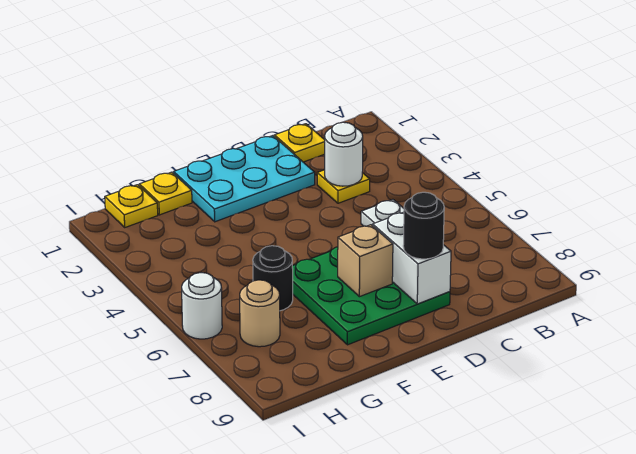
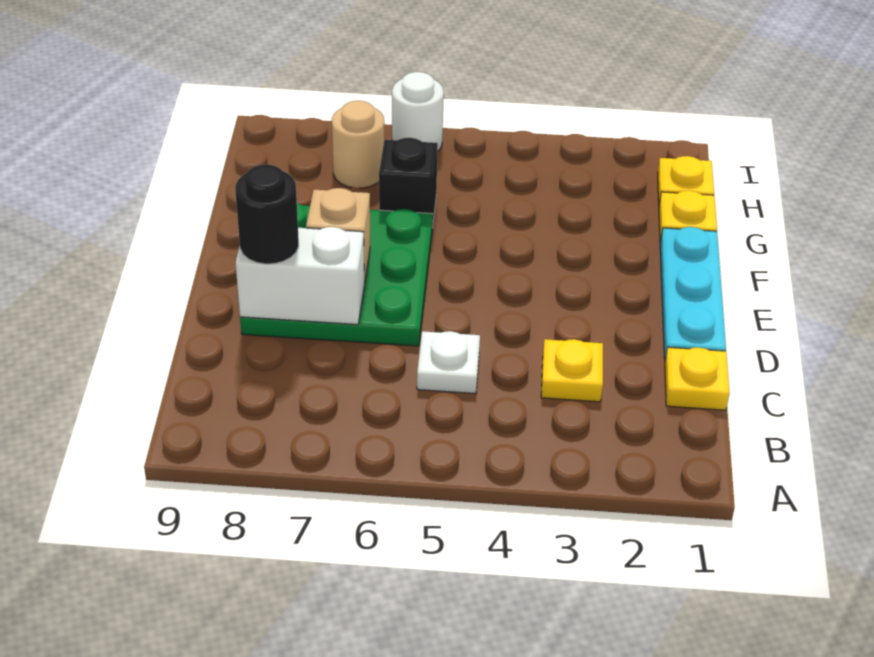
white 1x1 round brick [325,122,363,186] -> none
cyan 2x3 plate [174,136,315,222] -> cyan 1x3 plate [660,227,726,359]
black 1x1 round brick [253,246,293,311] -> black 1x1 brick [379,138,438,227]

